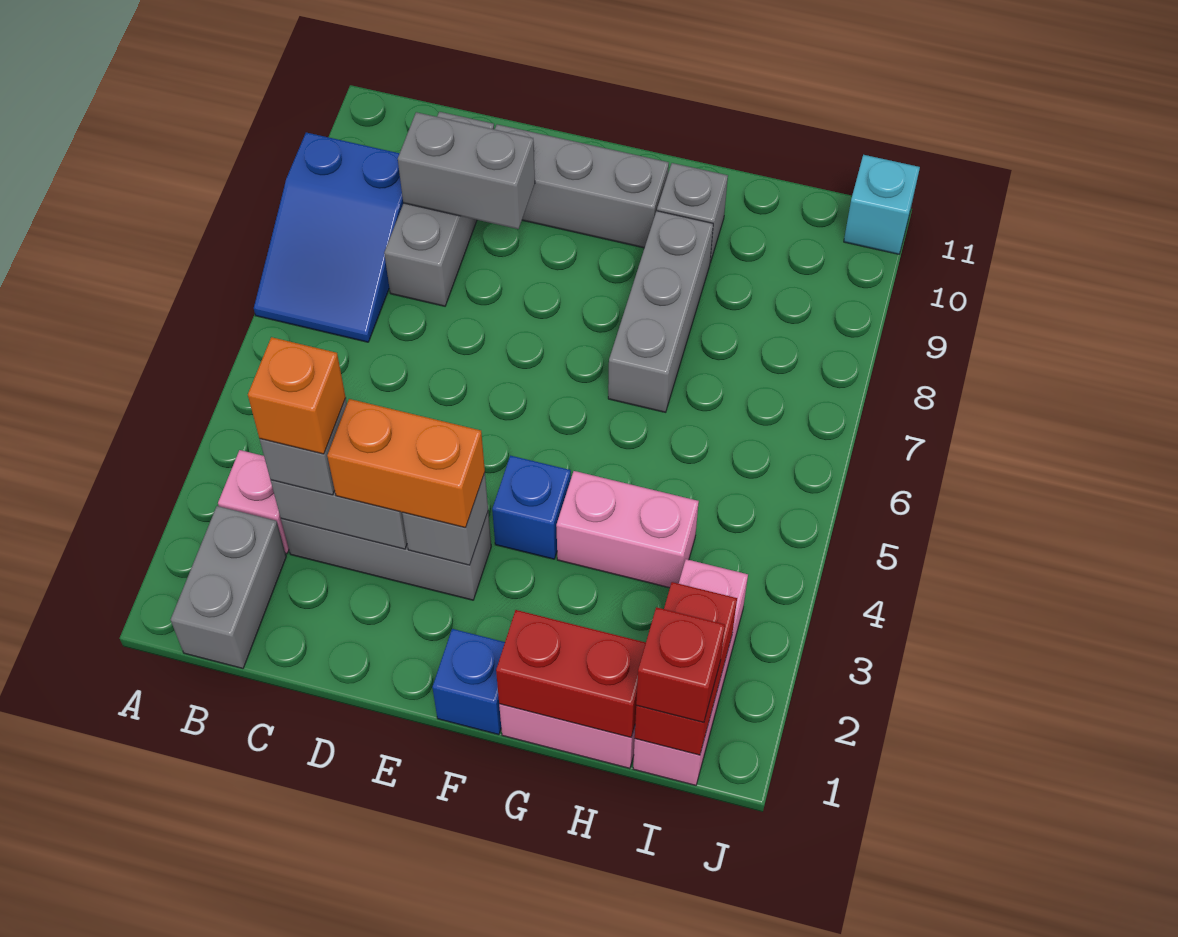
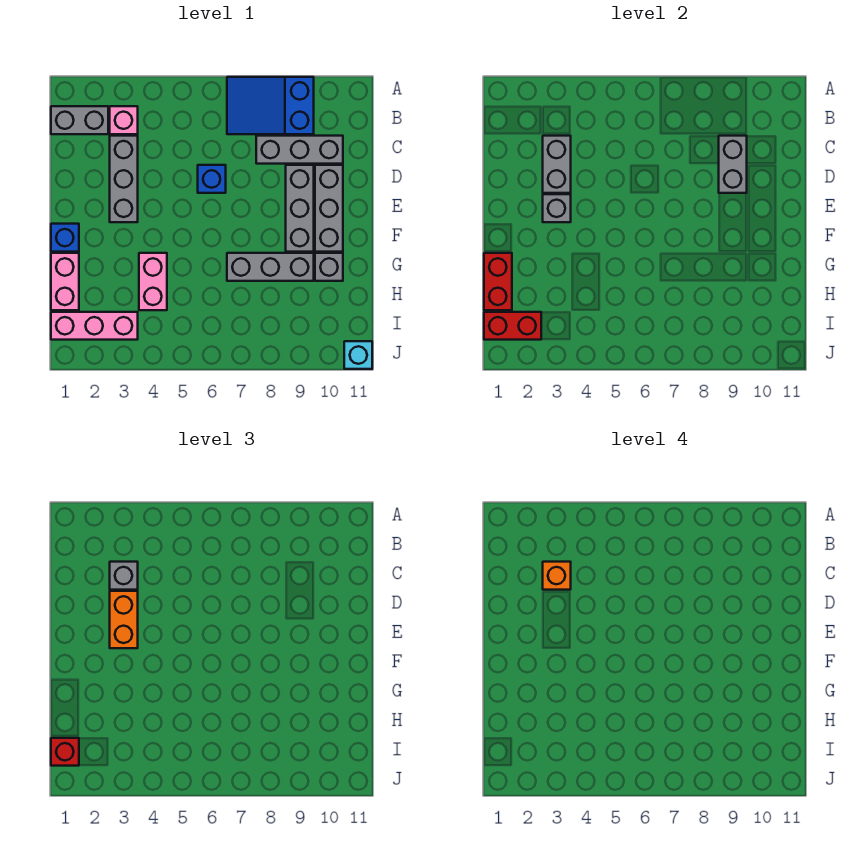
none -> grey 1x3 brick [286,165,314,252]
blue 1x1 brick [492,456,571,559] -> blue 1x1 brick moved to [198,165,226,193]

